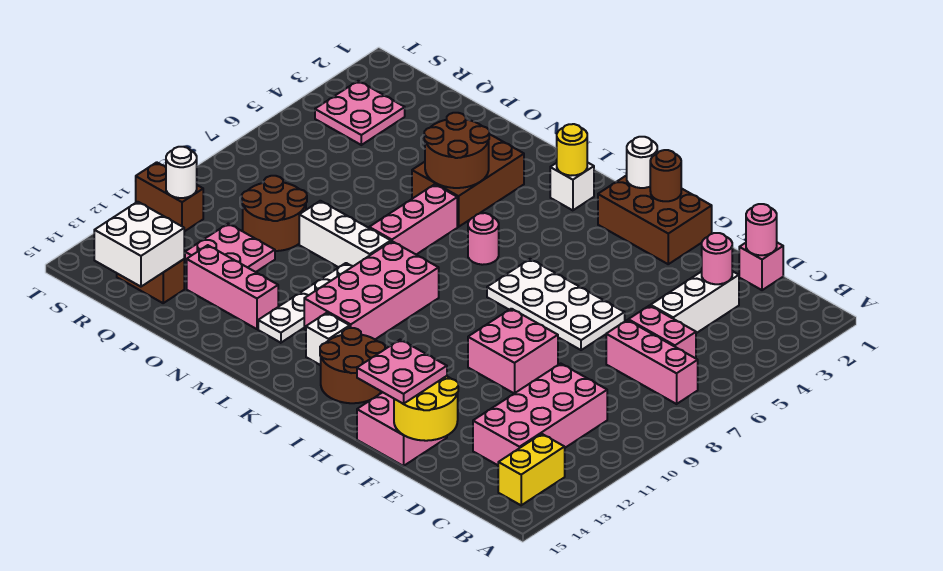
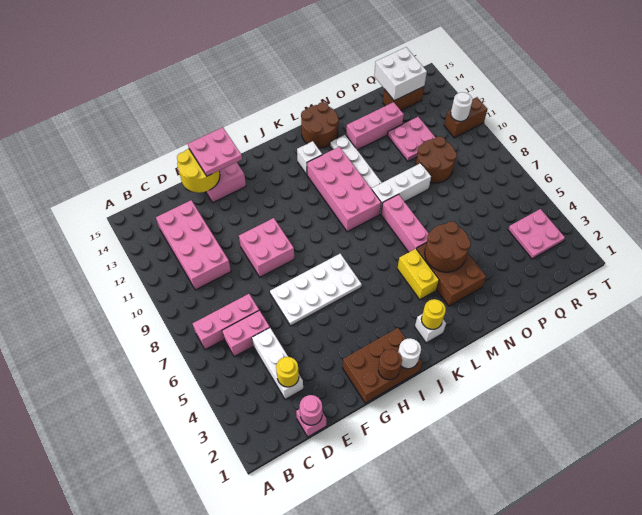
yellow 1x2 brick [498,434,565,505] -> yellow 1x2 brick moved to [397,249,439,300]
pink 1x1 round brick [702,233,732,284] -> yellow 1x1 round brick [276,357,299,387]
brown 2x2 round brick [320,328,385,403] -> brown 2x2 round brick moved to [301,102,339,148]
pink 1x1 round brick [468,213,499,265] -> none

